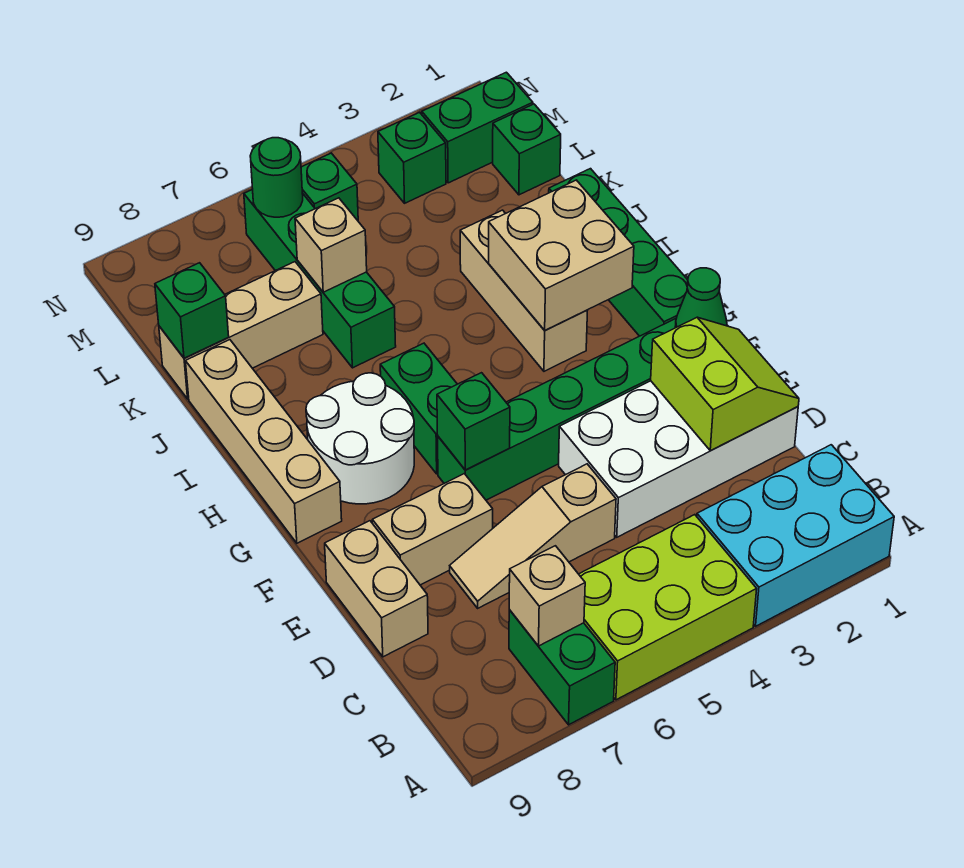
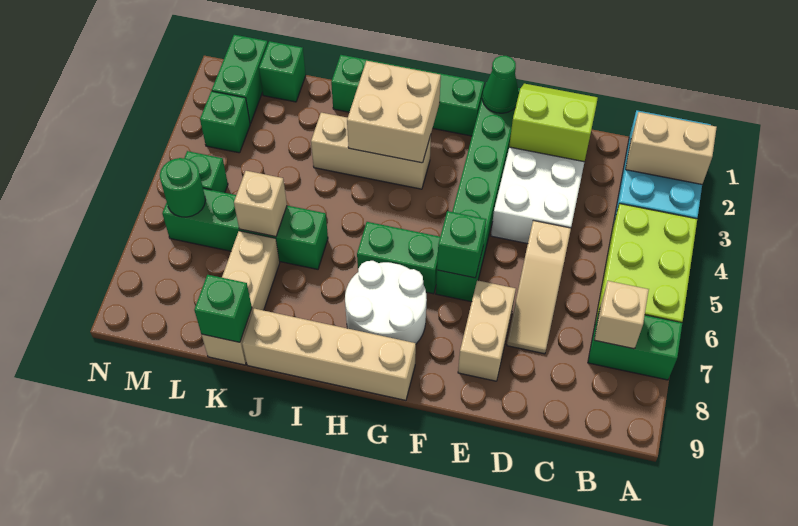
tan 1x2 brick [325,521,428,657] -> tan 1x2 brick moved to [625,112,717,184]

